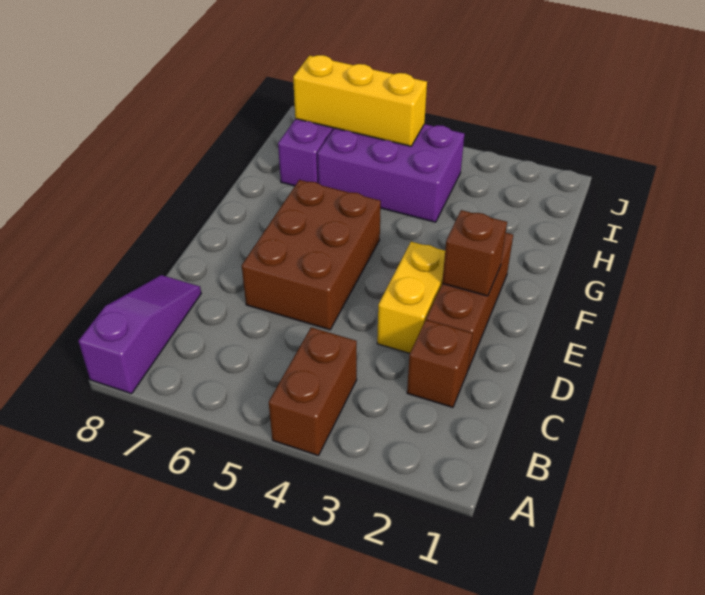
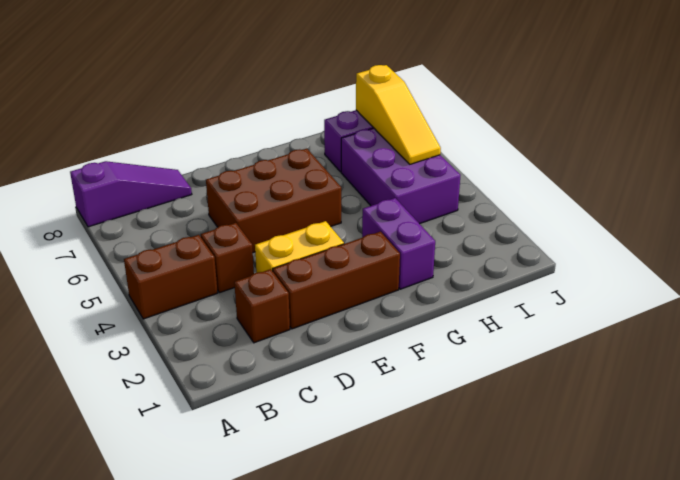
brown 1x1 brick [442,210,507,296] -> brown 1x1 brick moved to [201,223,254,293]
none -> purple 1x2 brick [362,198,435,289]
yellow 1x3 brick [293,55,427,146] -> yellow 1x3 slope [356,65,441,164]

